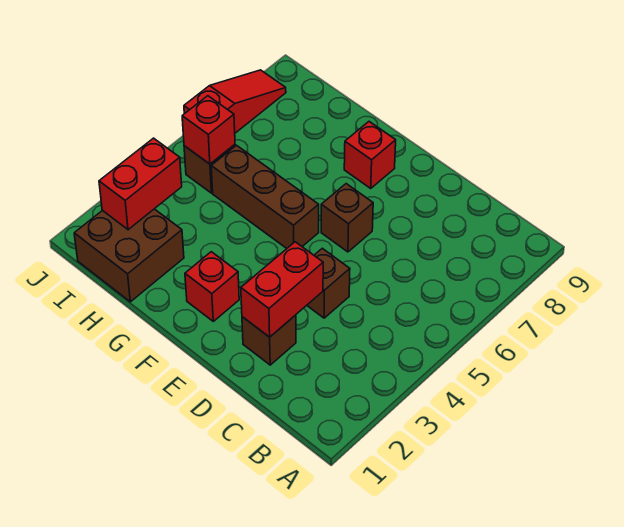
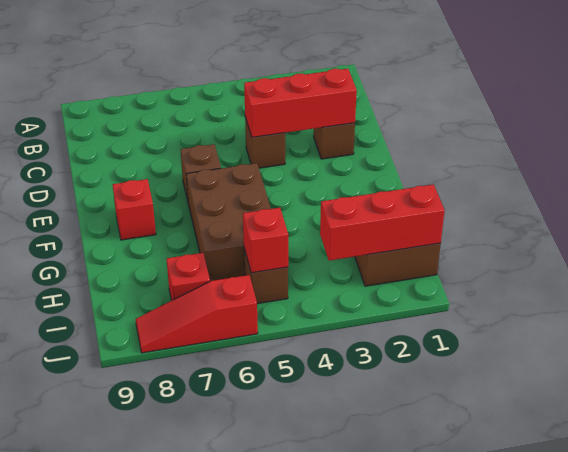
red 1x2 brick [241,242,323,337] -> red 1x3 brick [244,69,357,137]
red 1x1 brick [185,252,239,321] -> red 1x1 brick moved to [167,253,210,301]
brown 1x3 brick [211,145,319,248] -> brown 2x3 brick [186,163,271,281]
red 1x2 brick [99,138,182,230] -> red 1x3 brick [320,184,445,261]

